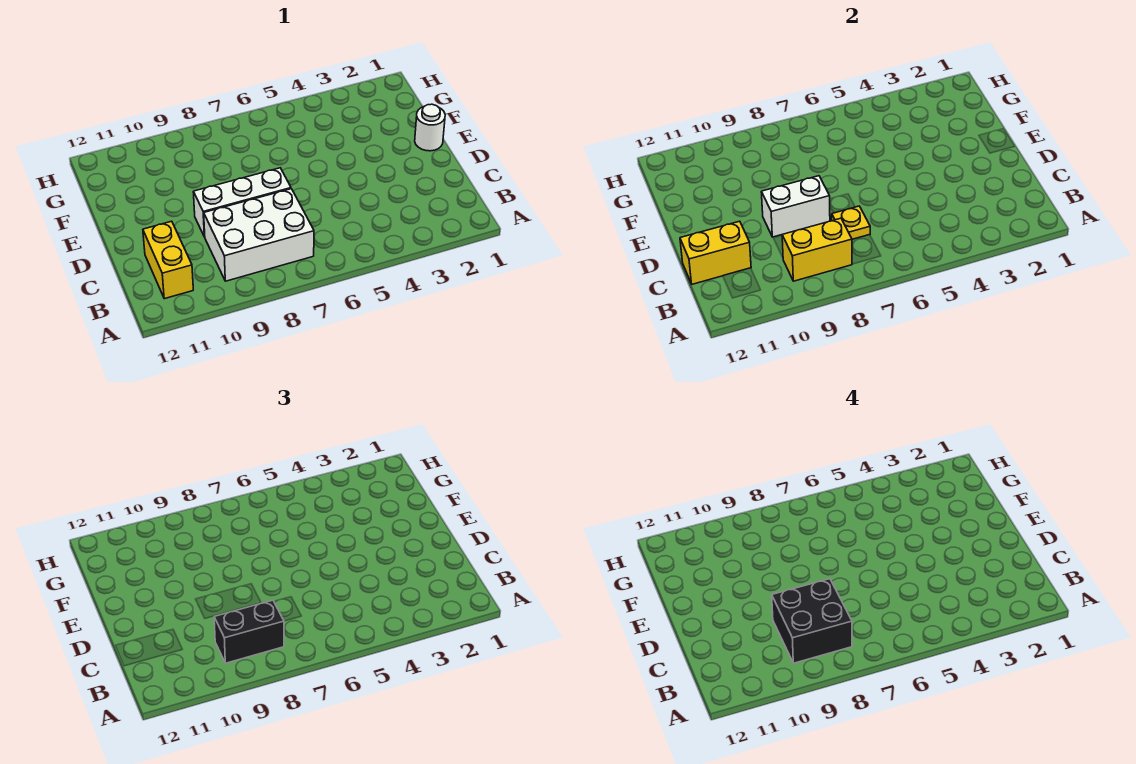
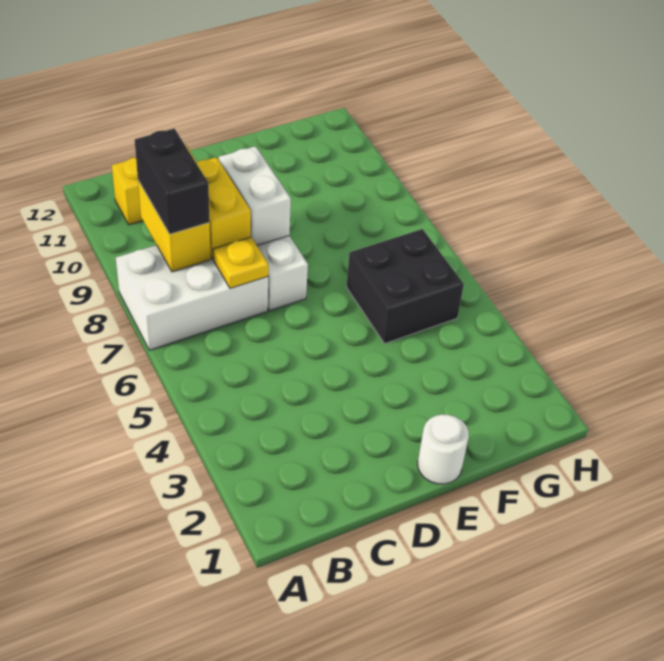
white 2x3 brick [204,189,314,281] -> white 2x3 brick turned to [116,245,268,350]
black 2x2 brick [772,579,852,663] -> black 2x2 brick moved to [346,229,464,343]
yellow 1x2 brick [680,221,751,284] -> yellow 1x2 brick moved to [196,157,251,259]

